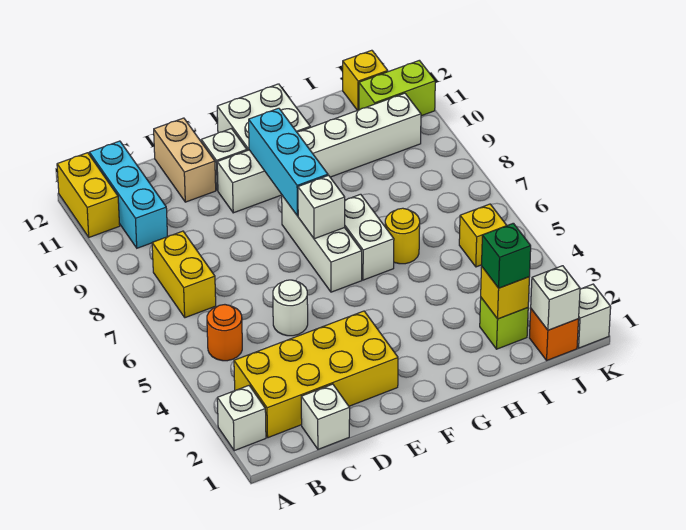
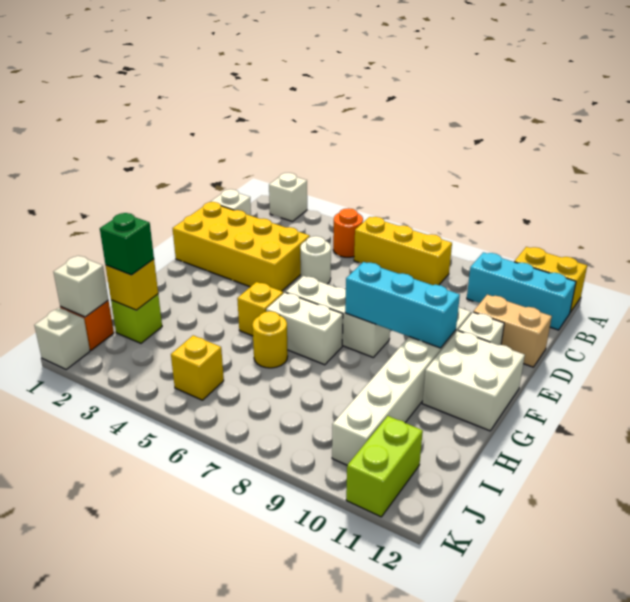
yellow 2x4 brick [234,311,398,438] -> yellow 2x4 brick turned to [173,202,310,291]
yellow 1x2 brick [152,231,216,318] -> yellow 1x3 brick [354,217,452,285]
white 1x1 brick [298,175,345,239] -> none
yellow 1x1 brick [343,50,388,110] -> yellow 1x1 brick moved to [237,282,283,336]

